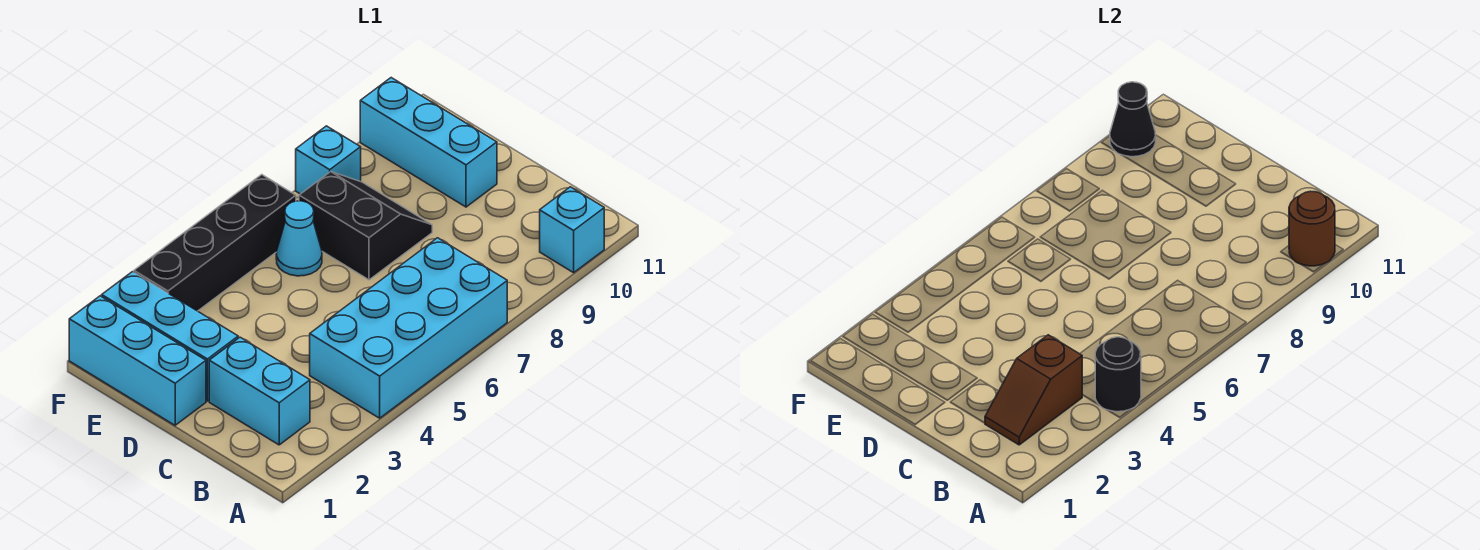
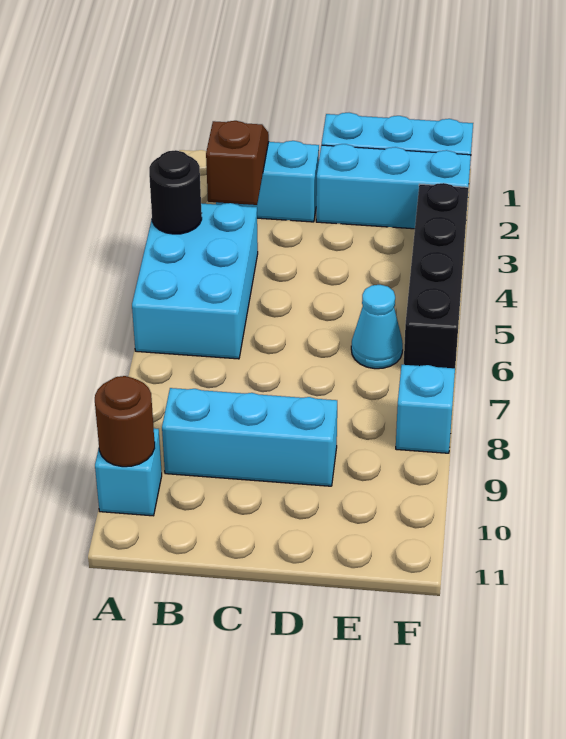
cyan 2x4 brick [310,238,507,418] -> cyan 2x3 brick [132,203,258,359]
black 2x2 slope [299,172,432,280] -> none
cyan 1x3 brick [360,78,497,207] -> cyan 1x3 brick moved to [162,388,337,486]
black 1x1 cone [1110,82,1156,157] -> none

